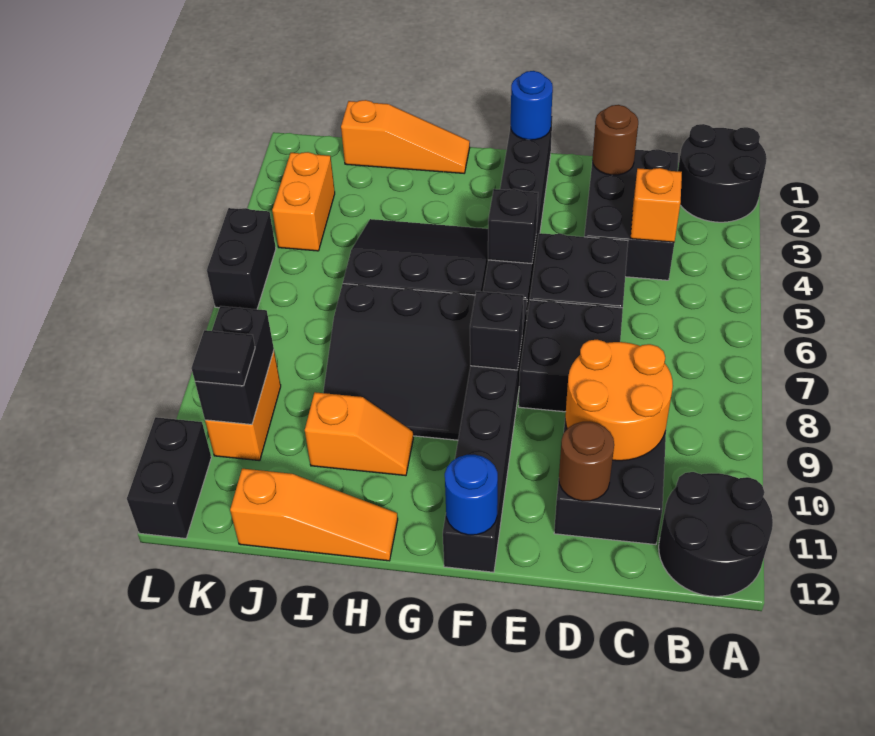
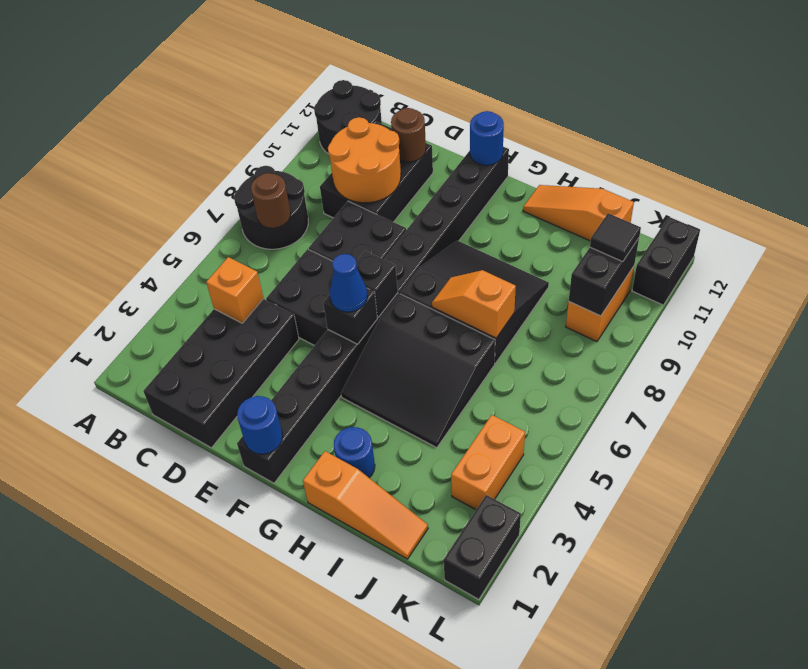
black 2x2 round brick [678,124,767,222] -> black 2x2 round brick moved to [234,166,308,249]
black 2x3 brick [584,149,678,280] -> black 2x4 brick [143,299,299,448]
brown 1x1 round brick [592,105,638,175] -> brown 1x1 round brick moved to [251,173,291,228]
none -> blue 1x1 cone [330,254,367,312]
black 1x1 brick [470,291,524,370] -> black 1x1 brick moved to [356,251,398,317]
orange 1x3 slope [341,100,470,173] -> orange 1x3 slope turned to [303,451,428,559]
none -> blue 1x1 round brick [334,427,375,478]
orange 1x2 slope [305,392,414,476] -> orange 1x2 slope moved to [432,270,516,338]
black 1x2 brick [207,208,276,309] -> black 1x2 brick moved to [444,495,521,599]

